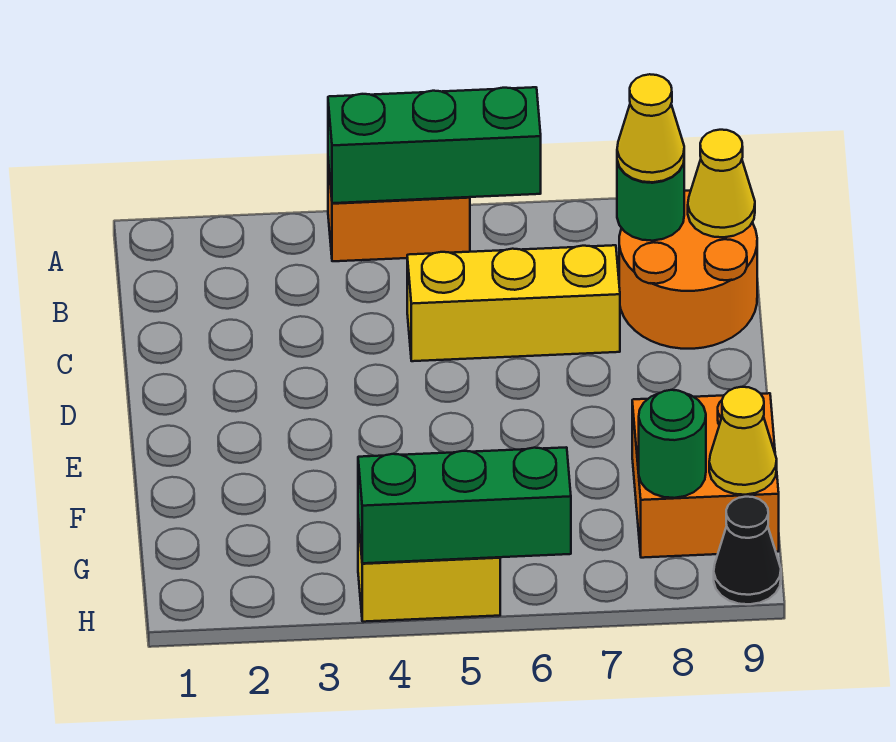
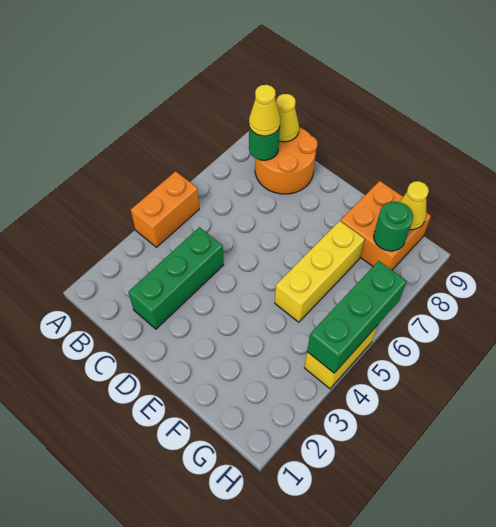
green 1x3 brick [328,87,541,203] -> green 1x3 brick moved to [128,227,224,329]
yellow 1x3 brick [407,245,620,361] -> yellow 1x3 brick moved to [275,221,365,322]
black 1x1 cone [714,497,781,604] -> none

